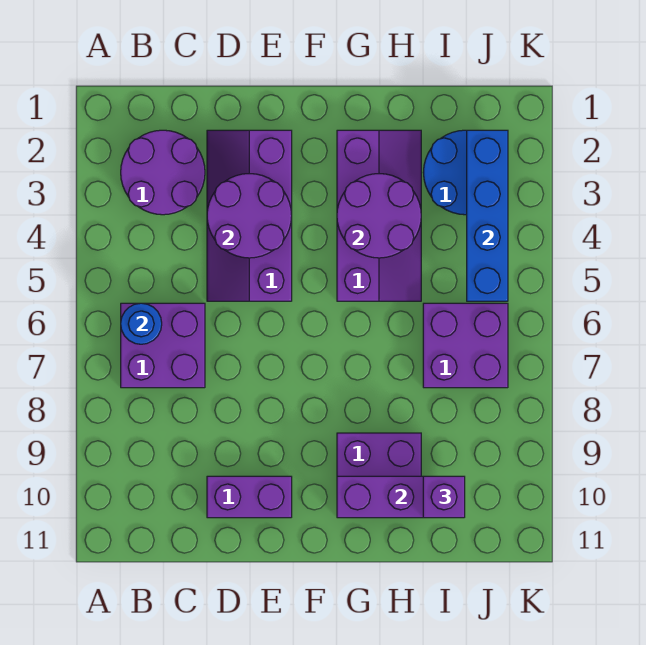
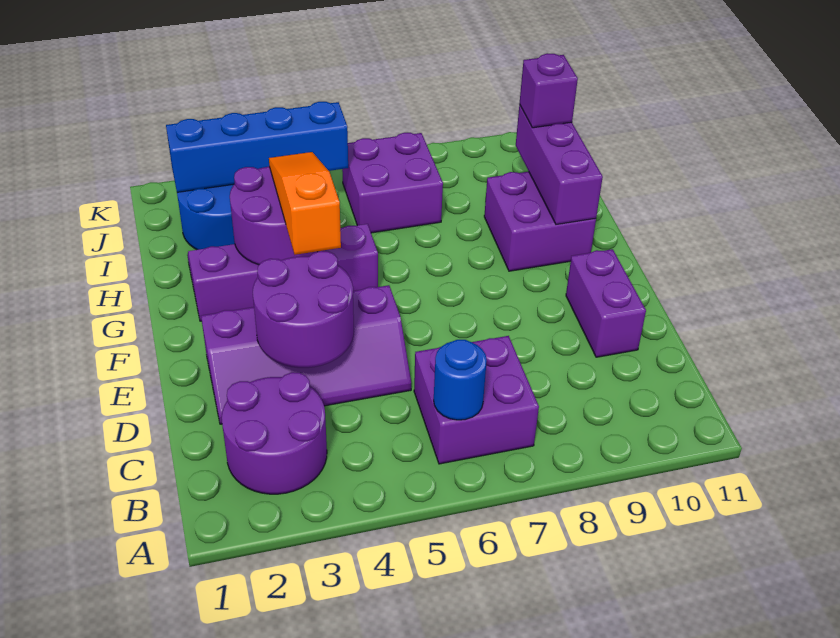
none -> orange 1x3 slope [269,152,341,255]

